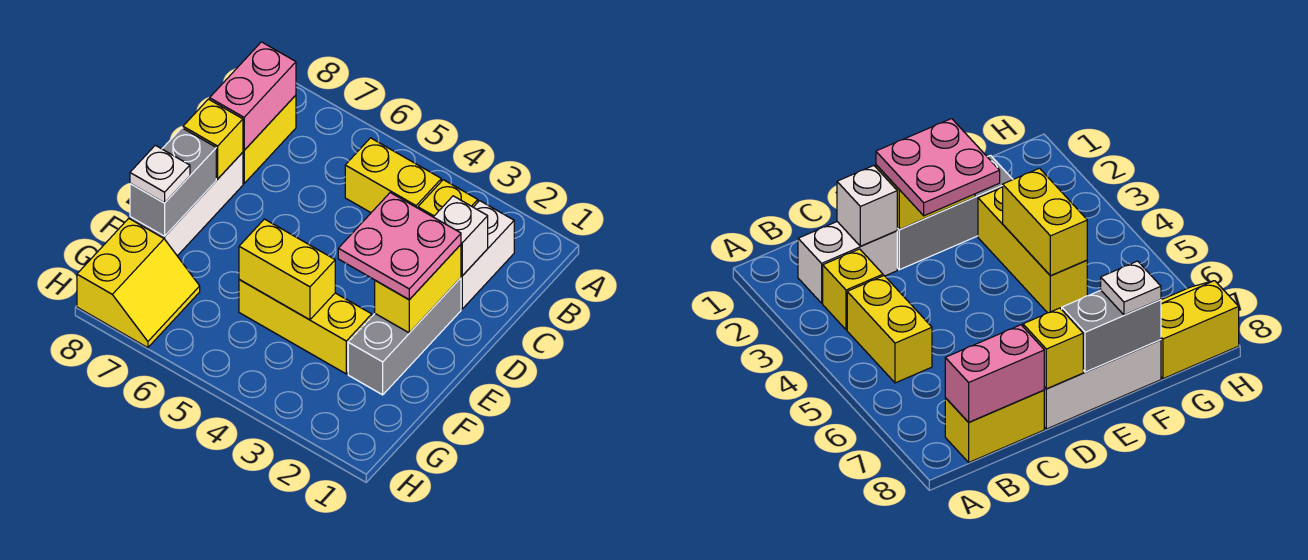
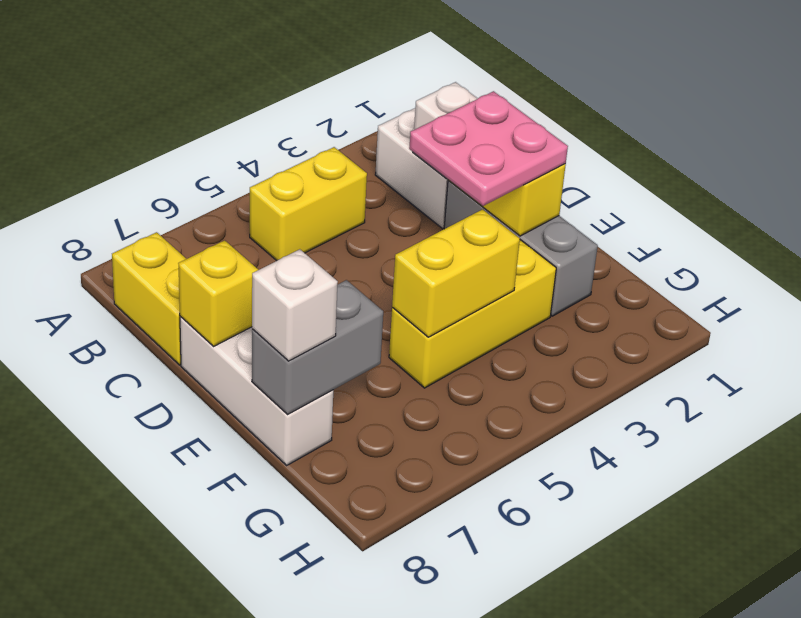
yellow 1x1 brick [418,180,478,217] -> none
pink 1x2 brick [210,42,296,150] -> none
grey 1x2 brick [130,128,216,236] -> grey 1x2 brick turned to [252,280,383,415]
white 1x1 plate [130,145,190,203] -> white 1x1 brick [252,249,338,361]
yellow 2x2 slope [77,218,200,348] -> none

